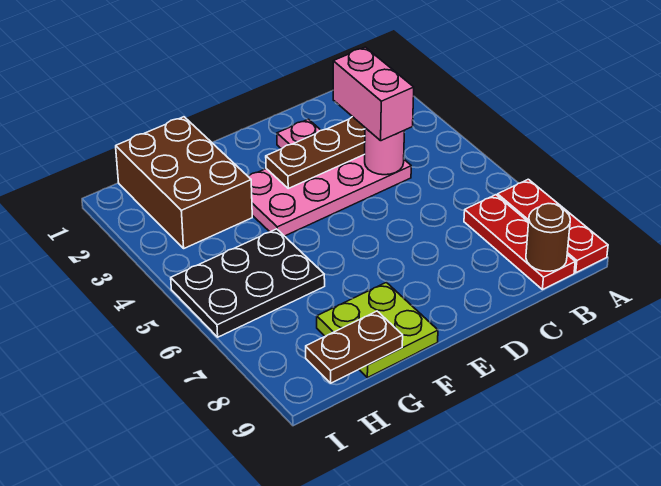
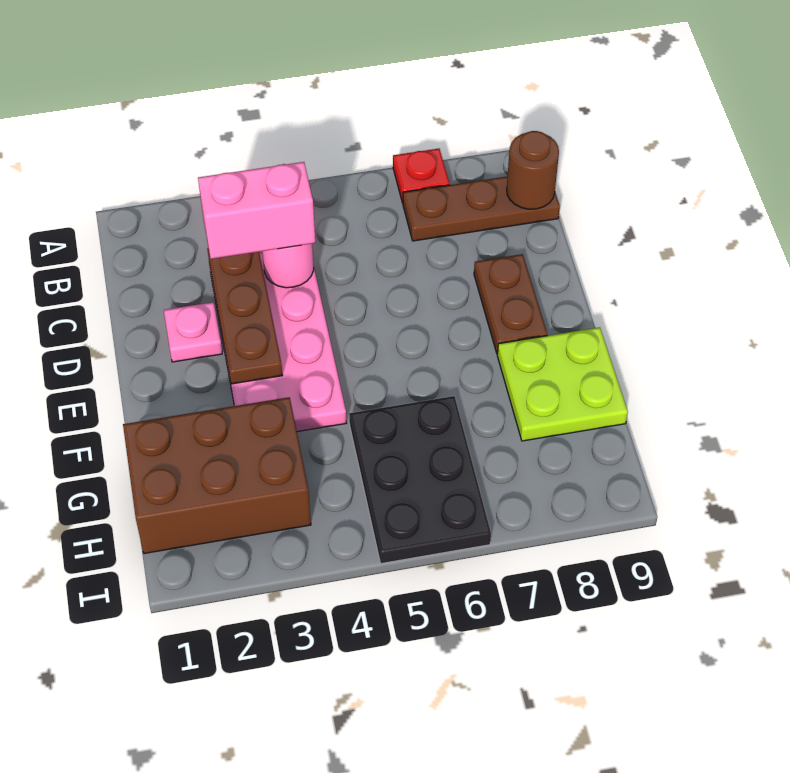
red 1x3 plate [497,179,608,273] -> red 1x1 plate [393,149,450,203]
red 1x3 plate [464,195,575,290] -> brown 1x3 plate [403,177,560,241]
brown 1x2 plate [306,311,403,383] -> brown 1x2 plate moved to [474,254,547,354]

